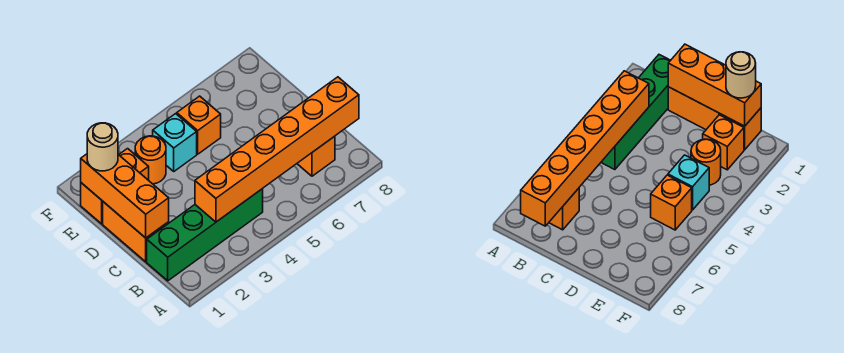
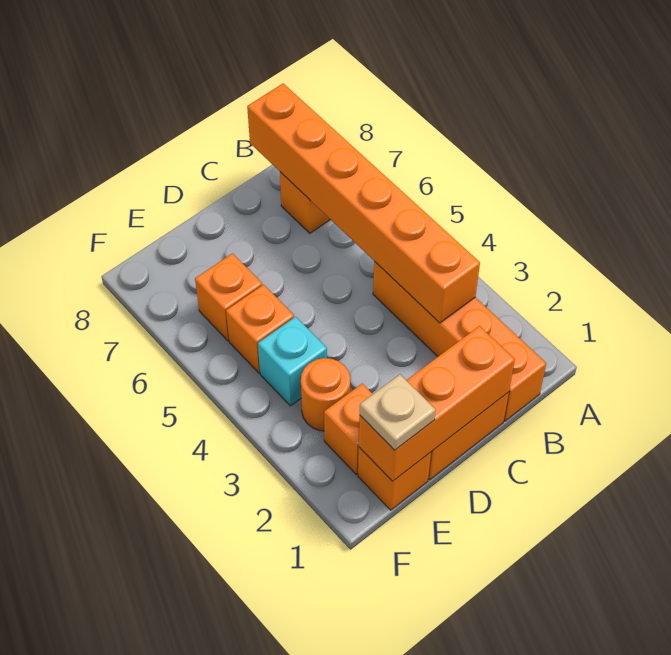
green 1x4 brick [147,189,263,281] -> orange 1x4 brick [373,262,546,421]
tan 1x1 round brick [87,123,118,171] -> tan 1x1 plate [360,375,436,450]
none -> orange 1x1 brick [195,253,262,341]

